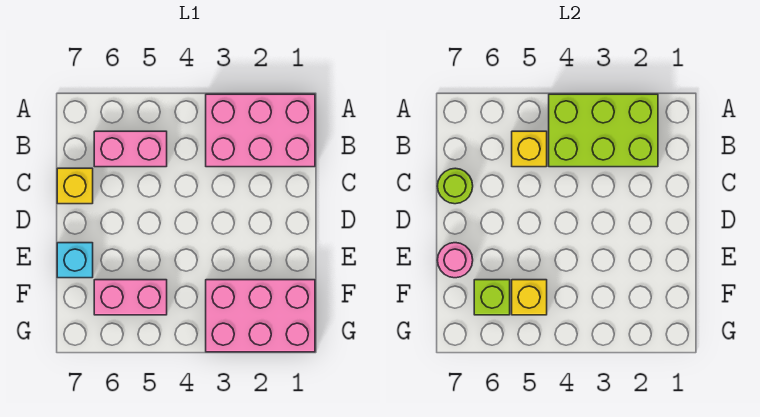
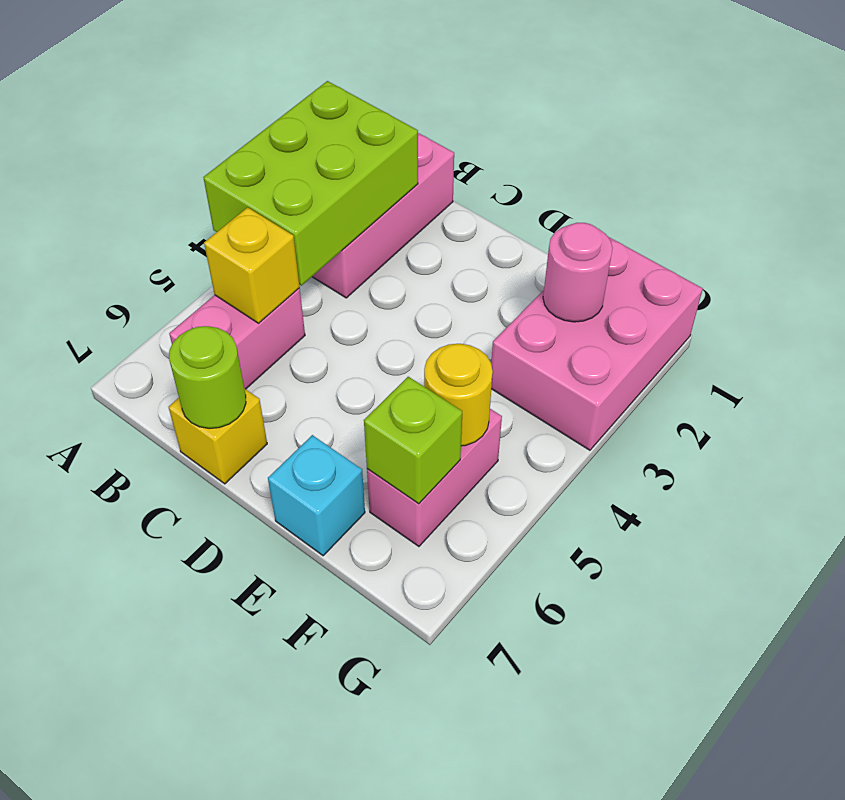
pink 1x1 round brick [437,243,473,278] -> pink 1x1 round brick moved to [543,223,613,322]
yellow 1x1 brick [512,280,547,315] -> yellow 1x1 round brick [424,344,493,446]

